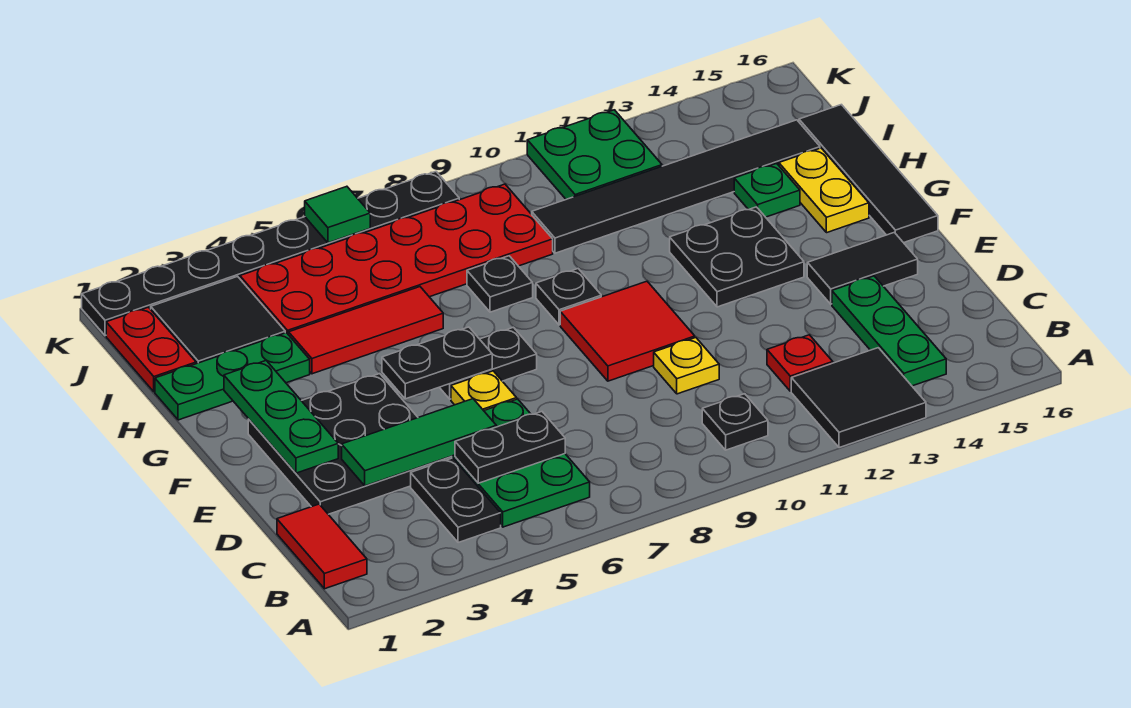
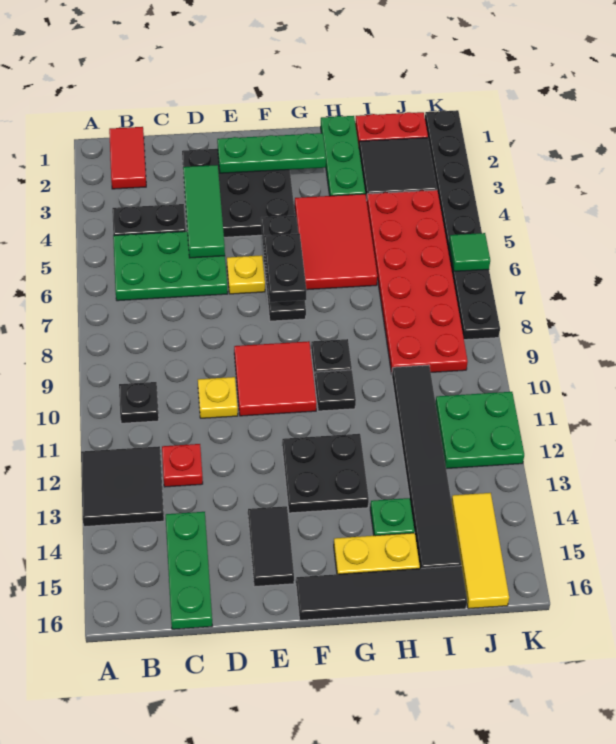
red 1x2 tile [277,504,367,589] -> red 1x2 tile turned to [109,127,146,189]
green 1x3 plate [832,276,946,386] -> green 1x3 plate turned to [166,512,212,629]
black 1x2 plate [455,412,565,483] -> black 1x2 plate moved to [264,234,306,302]
red 1x3 tile [289,287,443,374] -> red 2x3 tile [295,194,377,290]
black 1x1 plate [467,256,533,312] -> black 1x1 plate moved to [315,370,356,411]
none -> yellow 1x3 tile [451,493,509,609]

